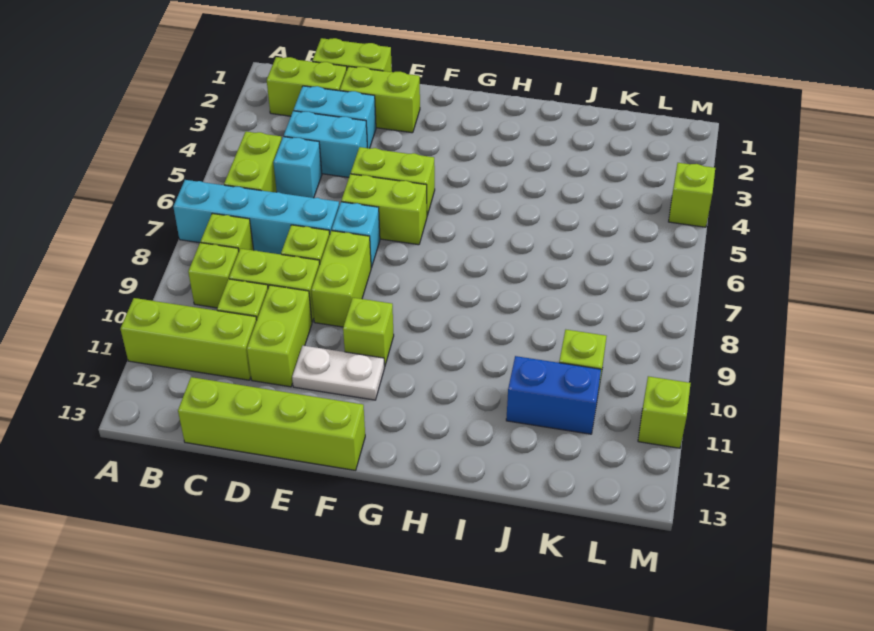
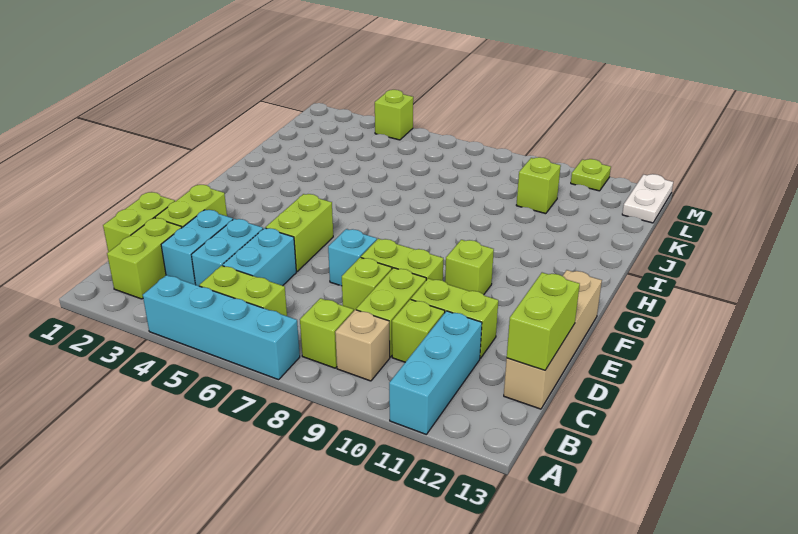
cyan 1x4 brick [173,180,339,254] -> cyan 1x4 brick turned to [143,275,300,380]
lime 1x3 brick [121,298,257,380] -> cyan 1x3 brick [389,311,482,434]
lime 1x1 brick [188,243,239,308] -> tan 1x1 brick [335,310,390,381]
cyan 1x1 brick [273,137,322,198] -> cyan 1x2 brick [223,228,296,286]
lime 1x4 brick [178,377,365,470] -> tan 1x4 brick [504,270,602,409]
lime 1x2 brick [341,174,427,245] -> lime 1x2 brick moved to [507,273,580,370]
white 1x2 plate [292,346,384,400] -> white 1x2 plate moved to [622,174,673,223]
blue 1x2 brick [506,356,601,434] -> none
lime 1x1 brick [638,376,691,448] -> lime 1x1 plate [571,159,611,191]

